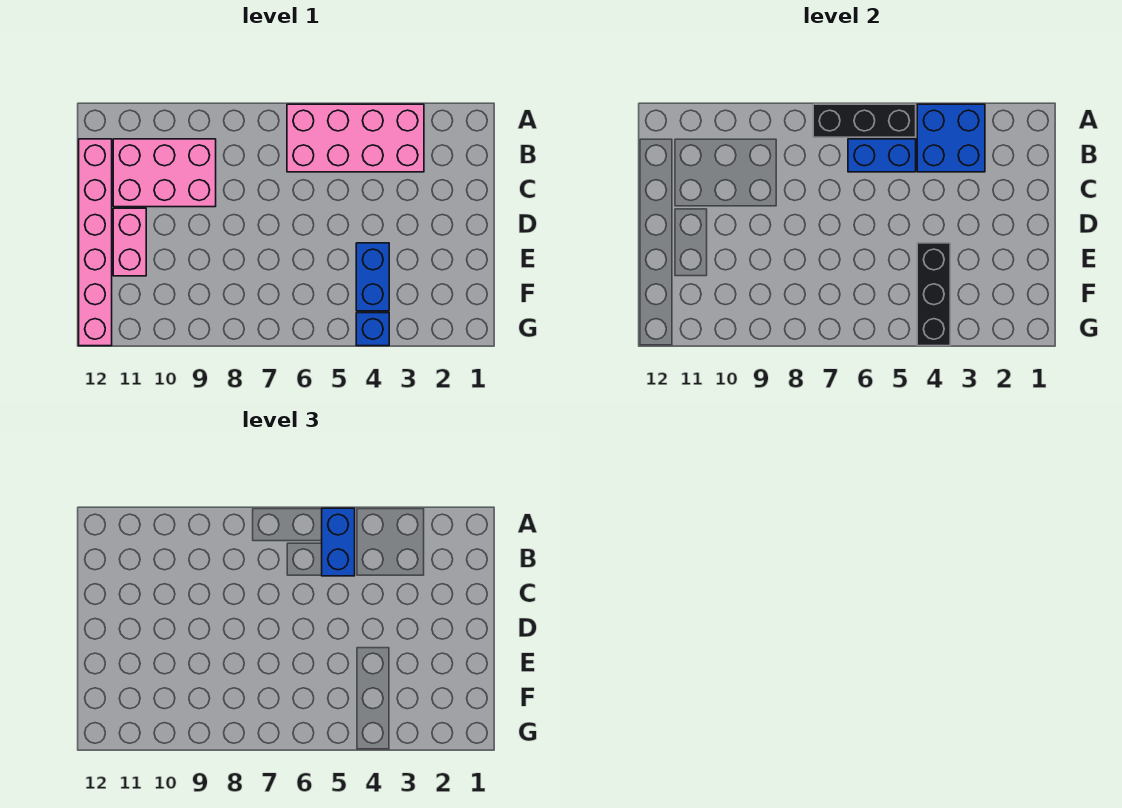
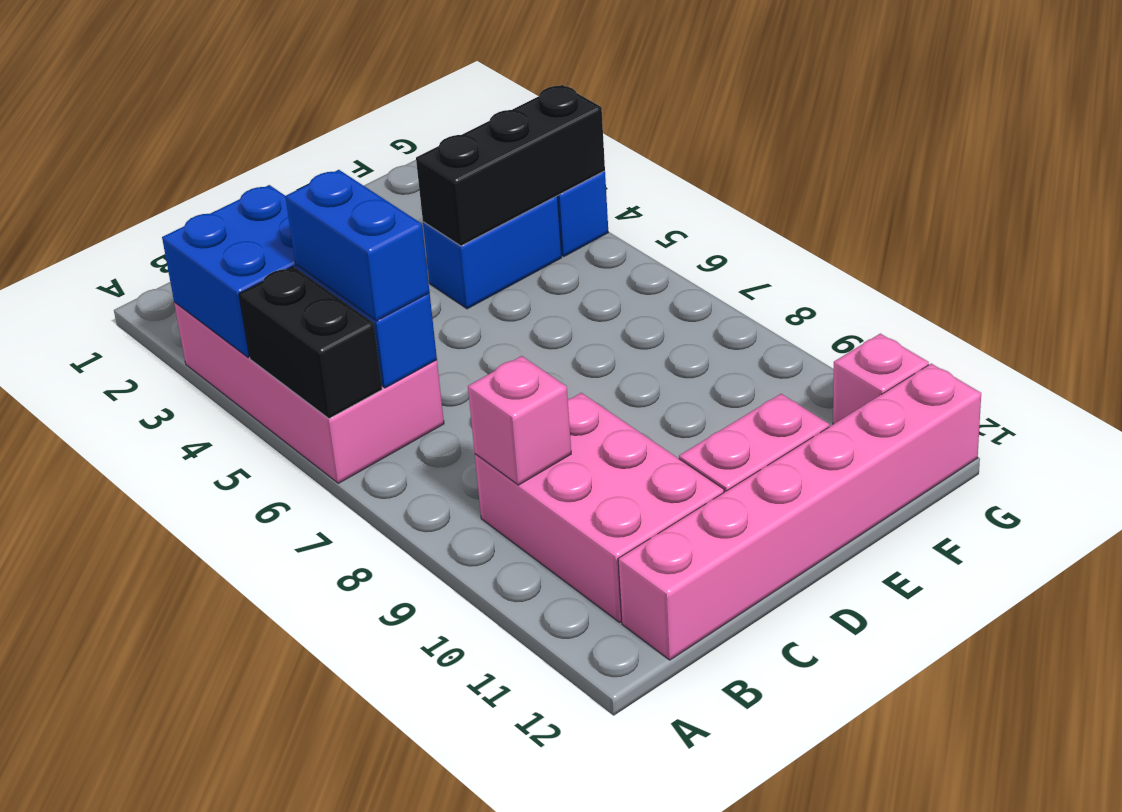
black 1x3 brick [813,104,916,137] -> black 1x2 brick [239,266,382,419]
blue 1x2 brick [322,508,355,576] -> blue 1x2 brick turned to [285,170,430,321]
none -> pink 1x1 brick [468,356,571,485]
none -> pink 1x1 brick [833,334,929,424]

